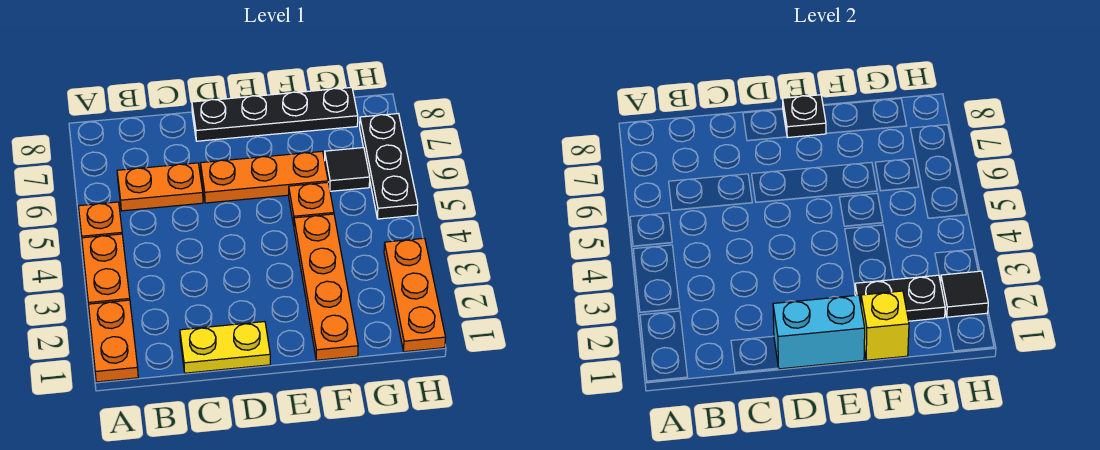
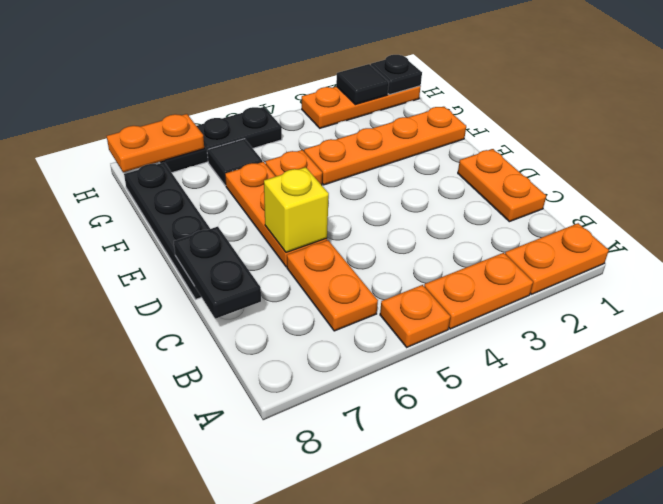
yellow 1x2 plate [180,322,270,373] -> orange 1x2 plate [458,149,546,222]
cyan 1x2 brick [773,295,865,369] -> none
black 1x1 plate [783,95,826,138] -> black 1x1 plate moved to [371,55,422,95]
yellow 1x1 brick [861,291,909,360] -> yellow 1x1 brick moved to [264,167,329,252]
black 1x2 plate [855,275,945,321] -> black 1x2 plate moved to [174,227,261,319]
none -> orange 1x2 plate [107,114,204,172]

